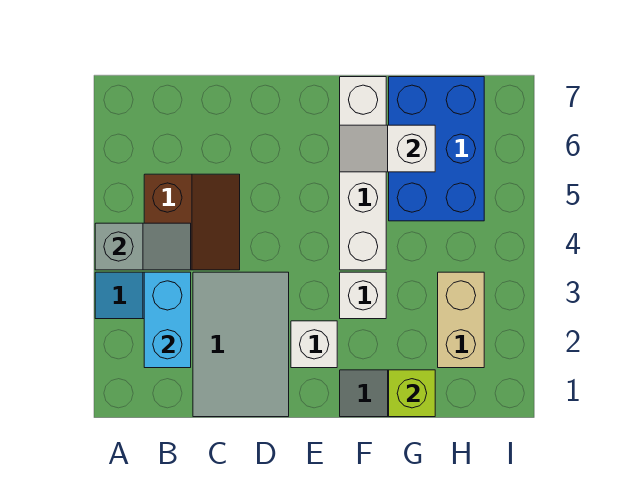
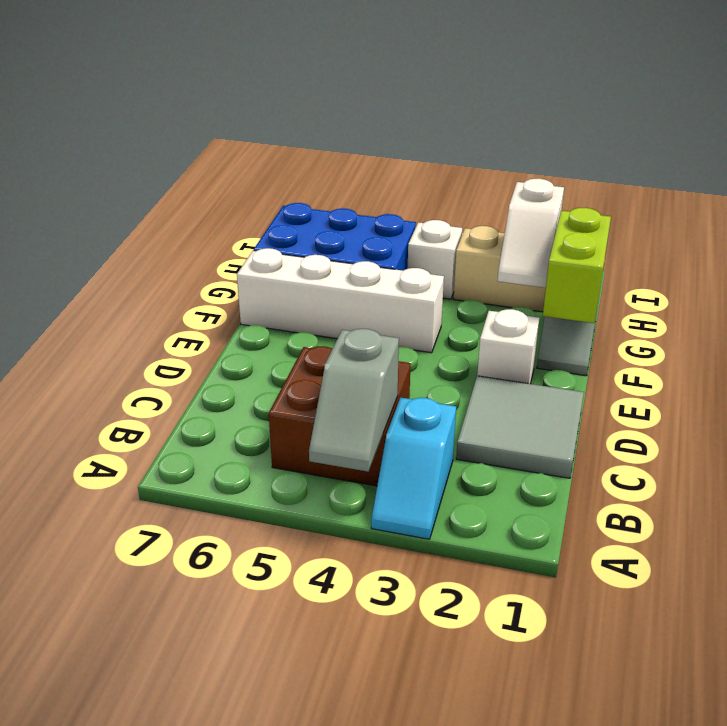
grey 1x2 slope [95,223,191,270] -> grey 1x2 slope turned to [309,329,399,472]
cyan 1x2 brick [144,272,191,368] -> none
brown 2x2 slope [144,174,240,270] -> brown 2x2 brick [269,346,411,486]
grey 2x3 tile [193,272,289,417] -> grey 2x2 tile [456,376,584,478]
white 1x1 brick [340,272,386,319] -> white 1x1 brick moved to [408,220,462,299]
white 1x2 slope [340,125,435,172] -> white 1x2 slope moved to [498,179,564,288]
lime 1x1 brick [389,370,435,417] -> lime 1x2 brick [543,208,611,323]

